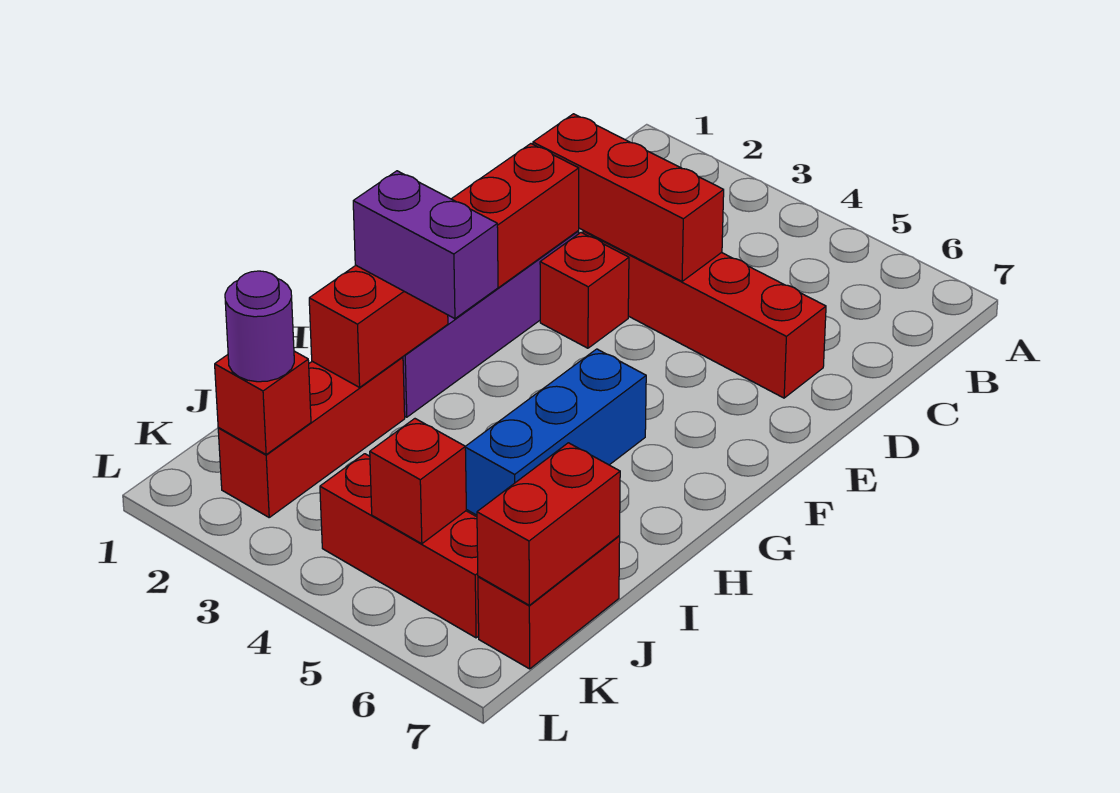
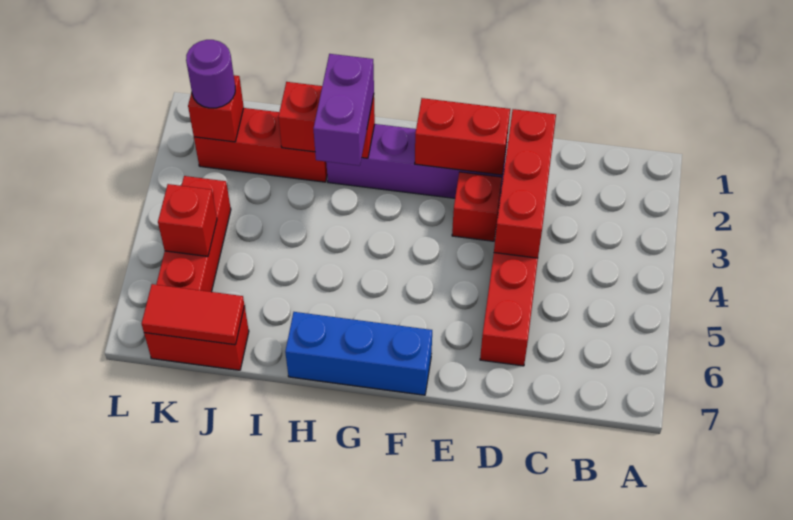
blue 1x3 brick [465,349,646,515] -> blue 1x3 brick moved to [285,312,432,395]
red 1x2 brick [477,443,620,605] -> red 1x2 tile [142,284,244,345]

